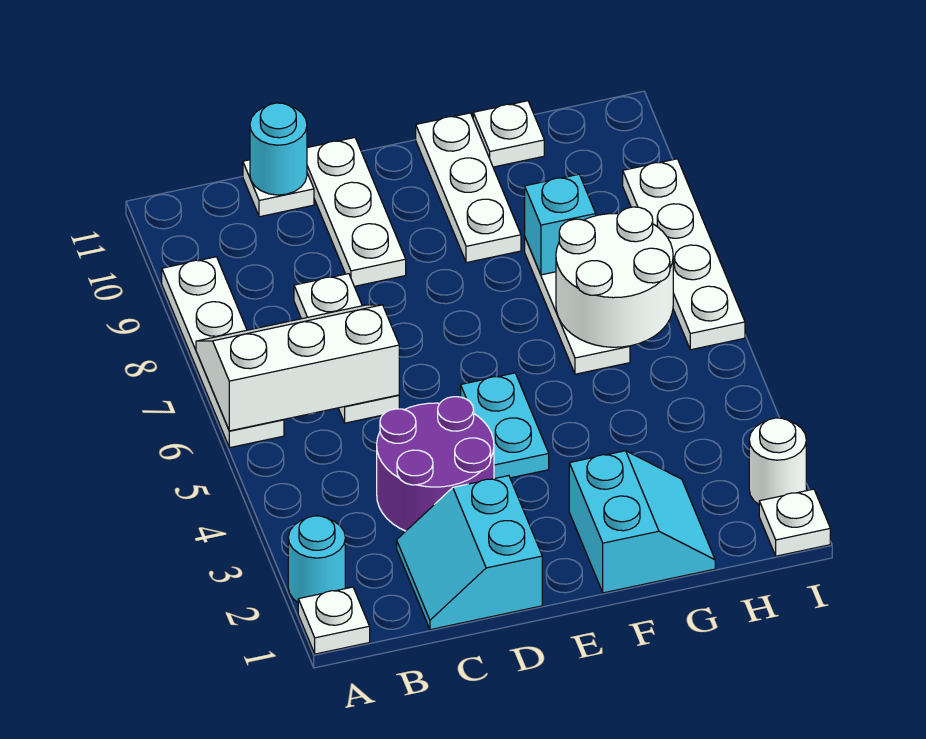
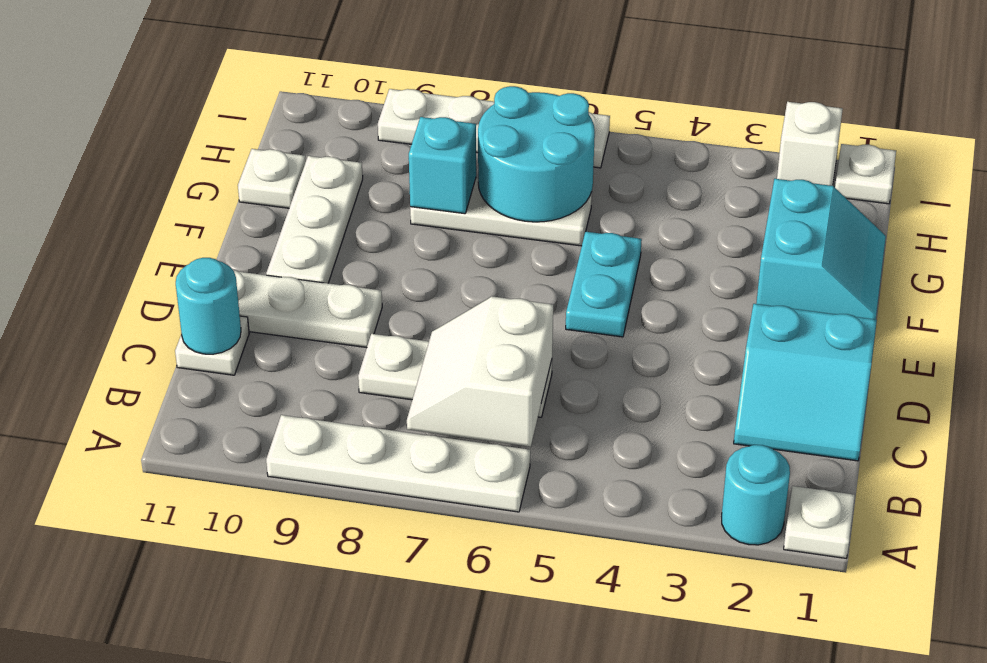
white 2x3 slope [196,305,399,431] -> white 2x2 slope [407,296,553,447]
purple 2x2 round brick [377,397,494,531] -> none
cyan 1x2 plate [461,373,549,479] -> cyan 1x2 plate turned to [566,232,642,337]
cyan 2x2 slope [569,451,715,593] -> cyan 2x2 slope turned to [756,179,886,319]
white 1x3 plate [416,113,521,263] -> white 1x3 plate turned to [266,156,363,283]
white 2x2 round brick [556,207,673,347] -> cyan 2x2 round brick [478,86,595,222]
white 1x1 round brick [749,418,806,504] -> white 1x1 brick [777,102,843,186]

